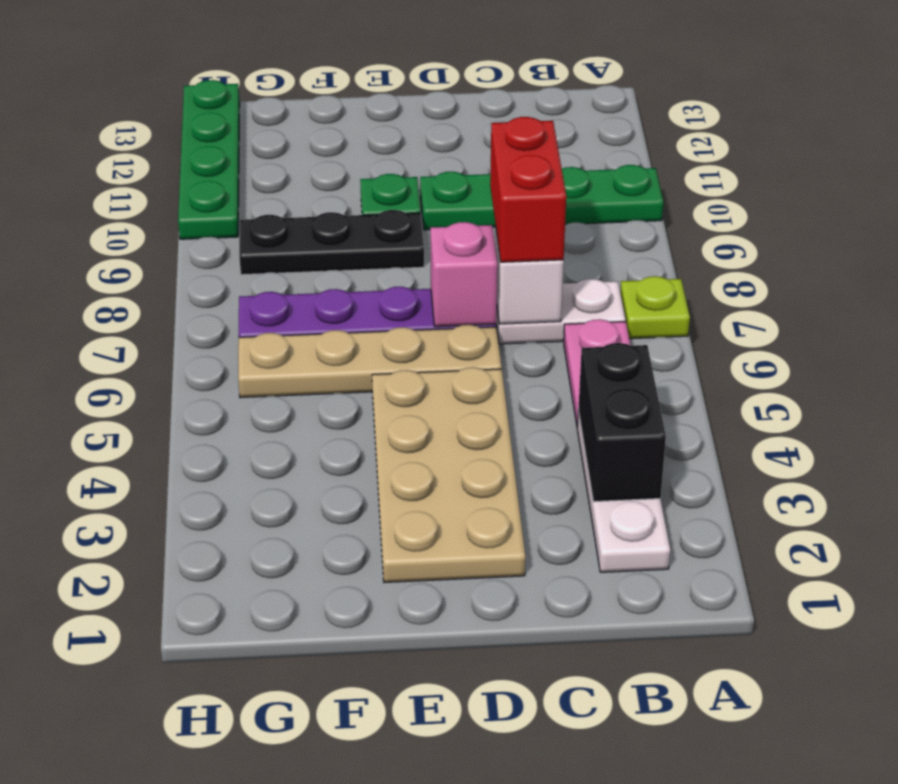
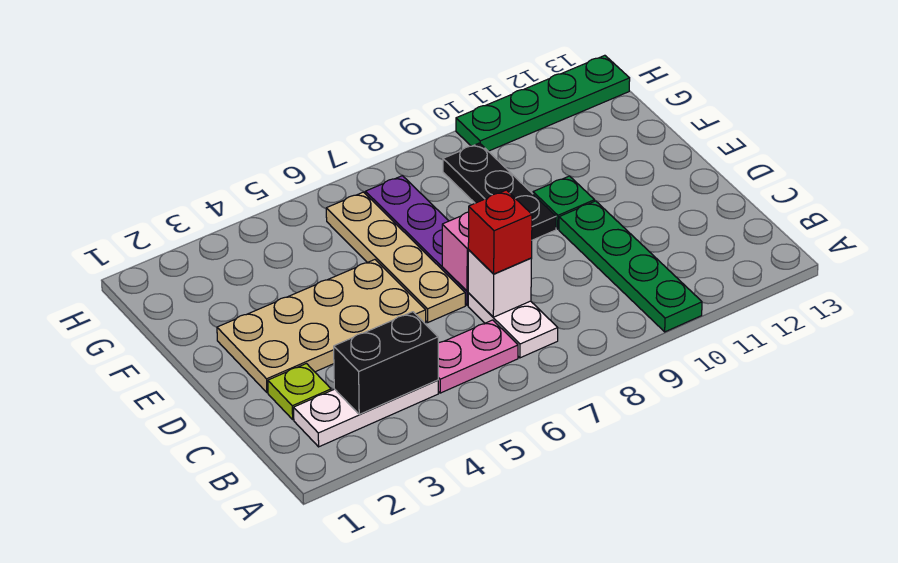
lime 1x1 plate [620,276,690,339] -> lime 1x1 plate moved to [268,364,331,419]
red 1x2 brick [490,117,566,262] -> red 1x1 brick [468,190,532,274]

